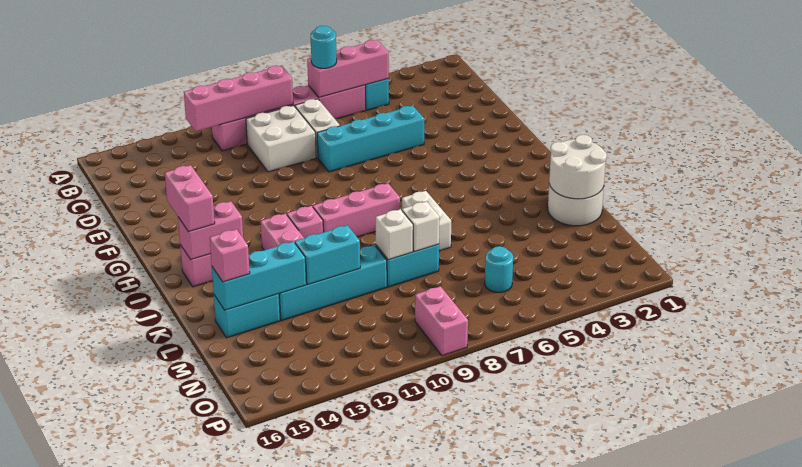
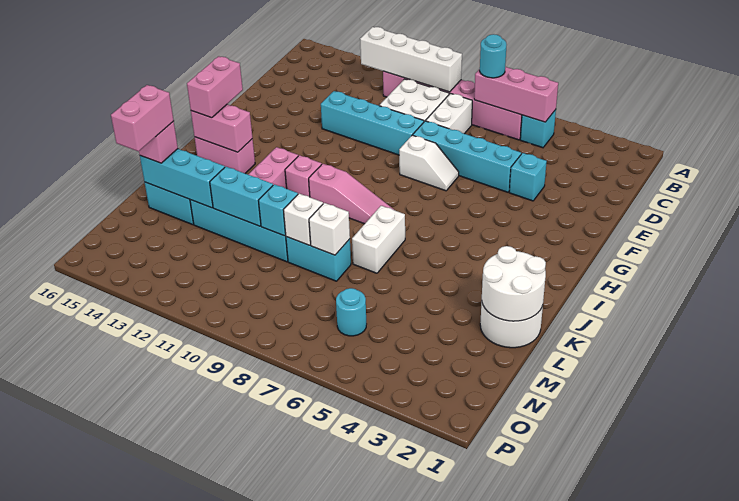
pink 1x4 brick [184,66,293,131] -> white 1x4 brick [360,27,462,92]
none -> cyan 1x1 brick [509,153,547,201]
none -> cyan 1x4 brick [321,91,424,155]
none -> white 1x2 slope [399,135,459,191]
pink 1x3 brick [313,183,400,237] -> pink 1x3 slope [309,164,394,224]
none -> cyan 1x1 brick [258,184,298,236]
pink 1x2 brick [415,286,468,356] -> pink 1x2 brick moved to [111,85,174,151]

